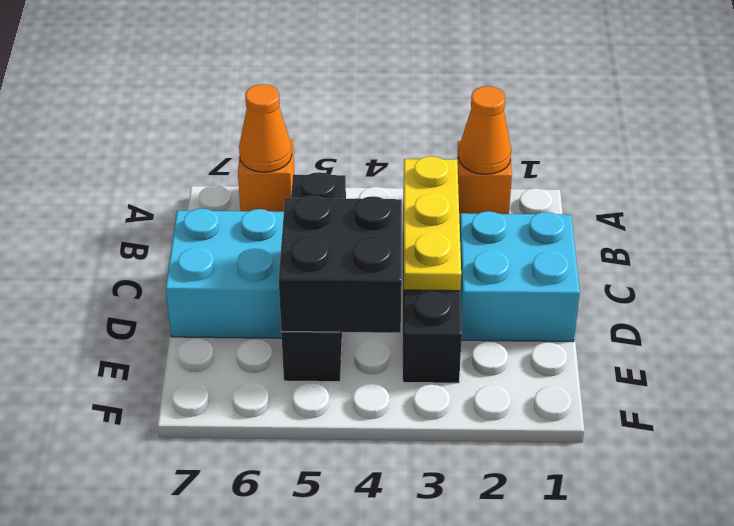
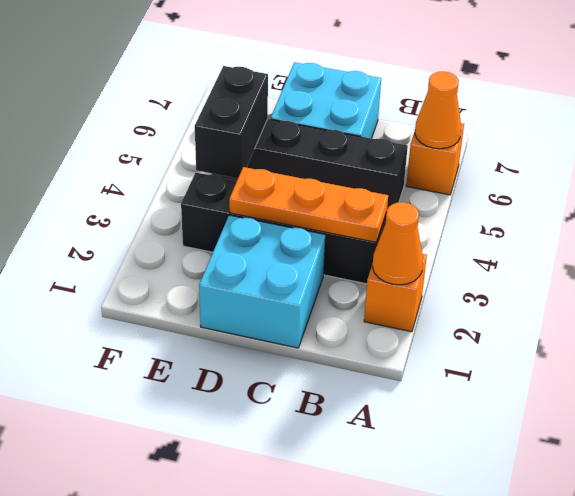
yellow 1x3 plate [404,156,461,291] -> orange 1x3 plate [229,167,388,242]
black 2x2 brick [279,196,402,333] -> black 1x2 brick [195,66,268,178]

